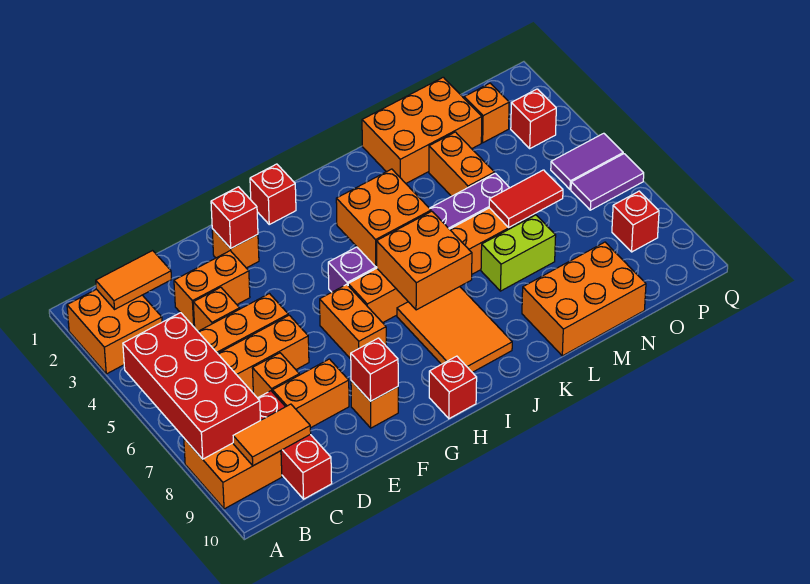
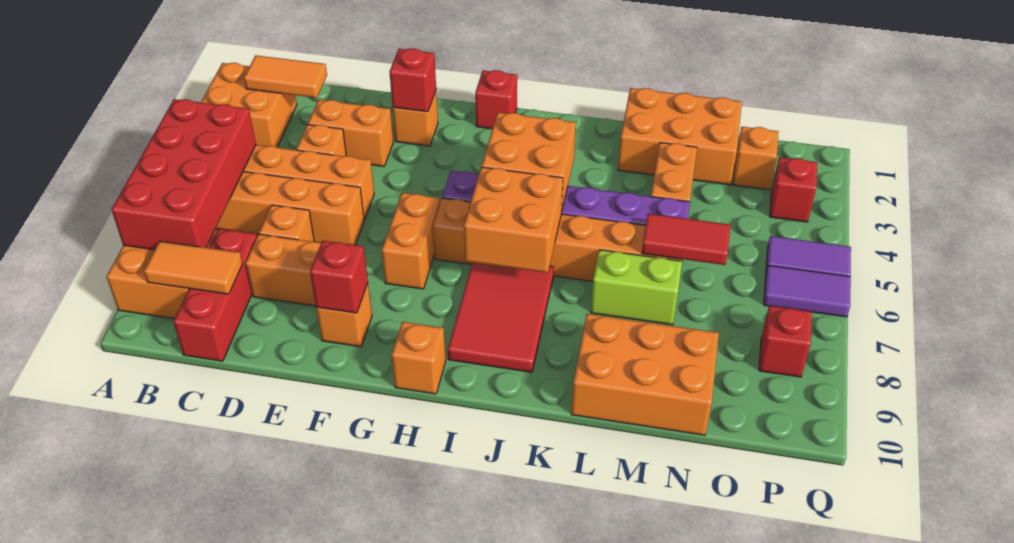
red 1x1 brick [429,356,477,419] -> orange 1x1 brick [392,322,446,394]
orange 2x3 tile [397,287,512,372] -> red 2x3 tile [448,262,554,372]

